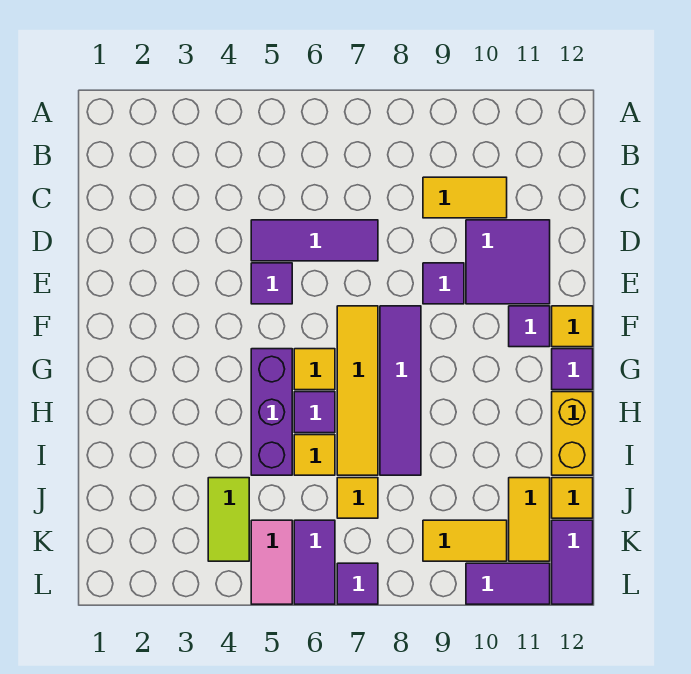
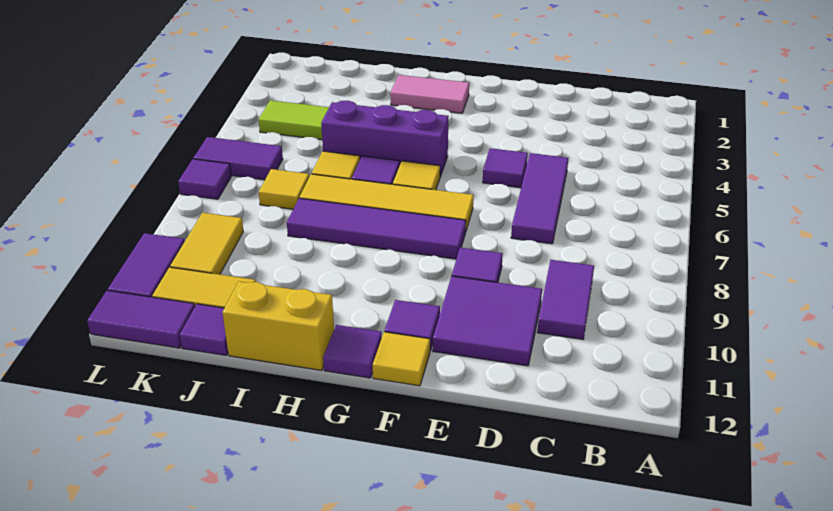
yellow 1x2 tile [423,177,507,218] -> purple 1x2 tile [537,260,594,339]
yellow 1x1 tile [552,478,593,518] -> purple 1x1 tile [180,304,228,355]
pink 1x2 tile [251,520,292,604] -> pink 1x2 tile moved to [390,75,469,113]

